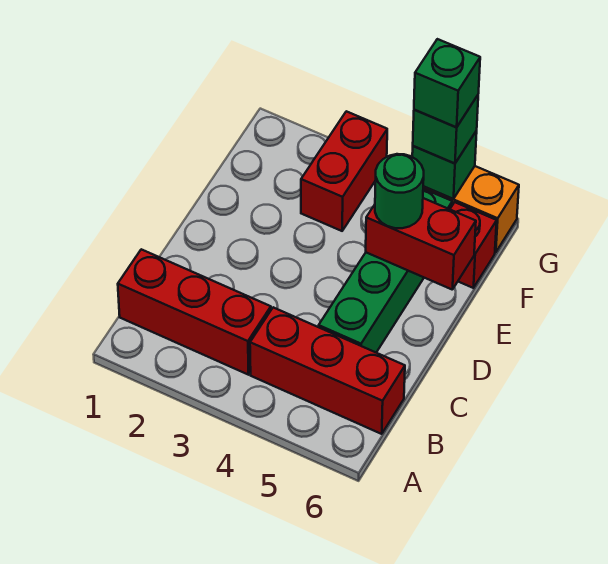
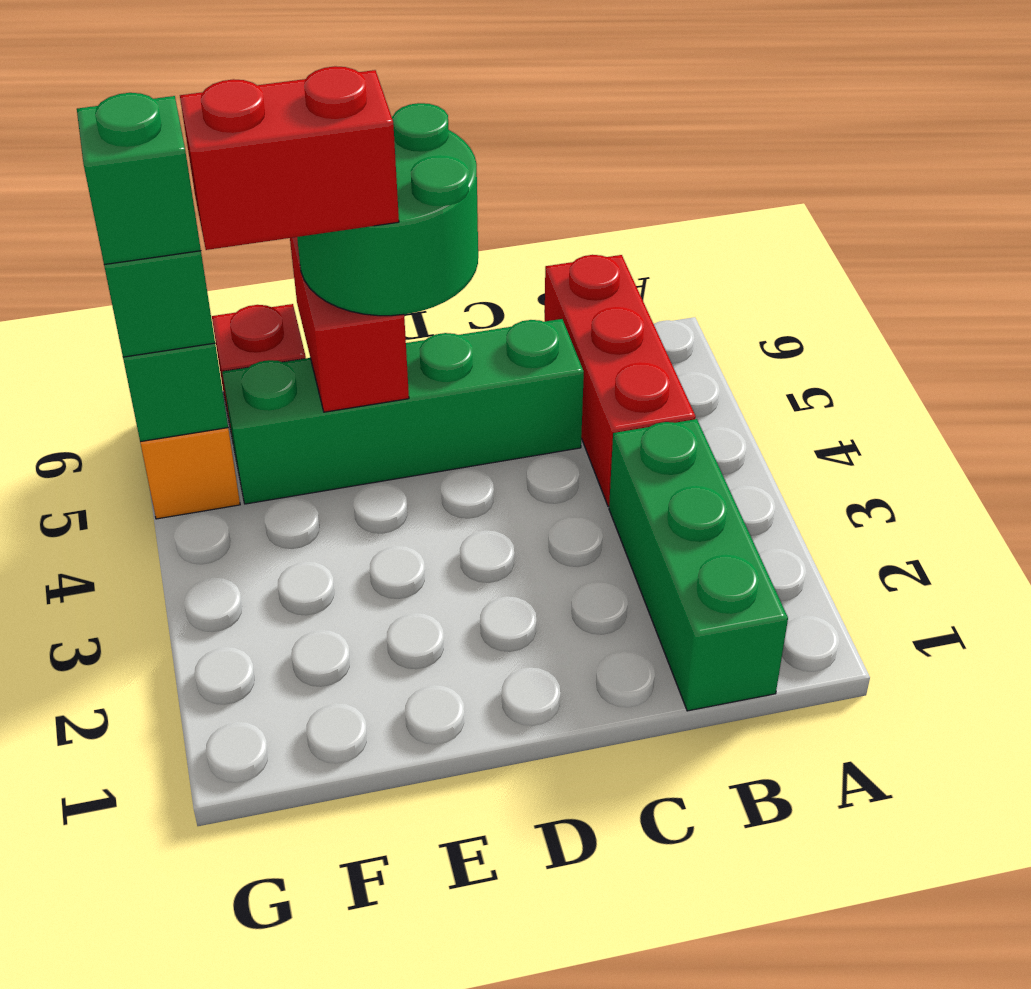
red 1x3 brick [118,249,271,375] -> green 1x3 brick [609,419,788,711]
green 1x1 round brick [375,154,424,228] -> green 2x2 round brick [297,103,478,316]
red 1x2 brick [301,111,387,231] -> red 1x2 brick moved to [180,66,399,250]

